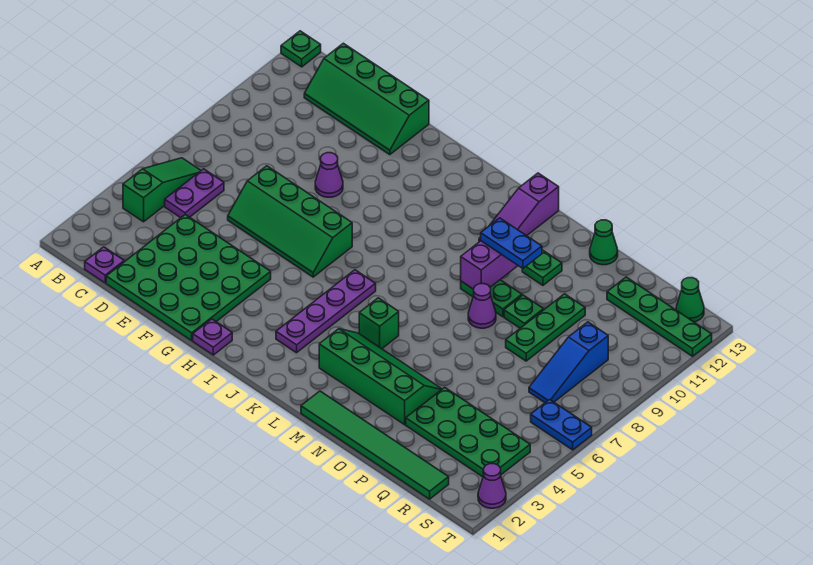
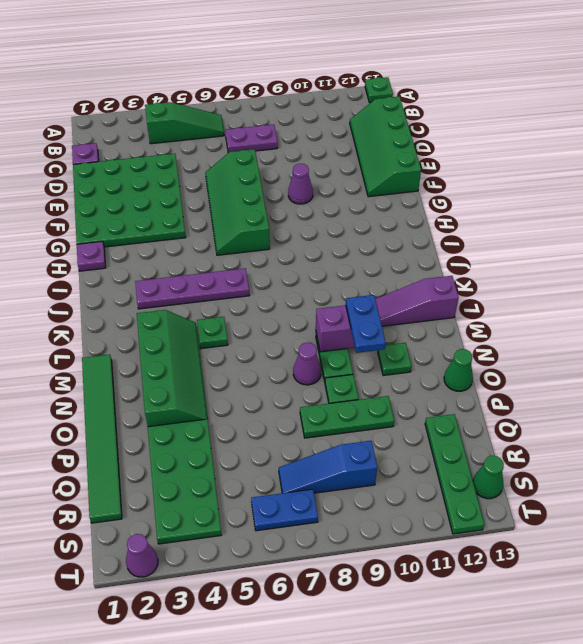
purple 1x2 plate [165,169,224,218] -> purple 1x2 plate moved to [225,125,278,153]
green 1x1 brick [359,298,399,349] -> green 1x1 plate [197,317,228,349]
blue 1x2 plate [531,400,592,450] -> blue 1x2 plate turned to [251,489,318,531]

